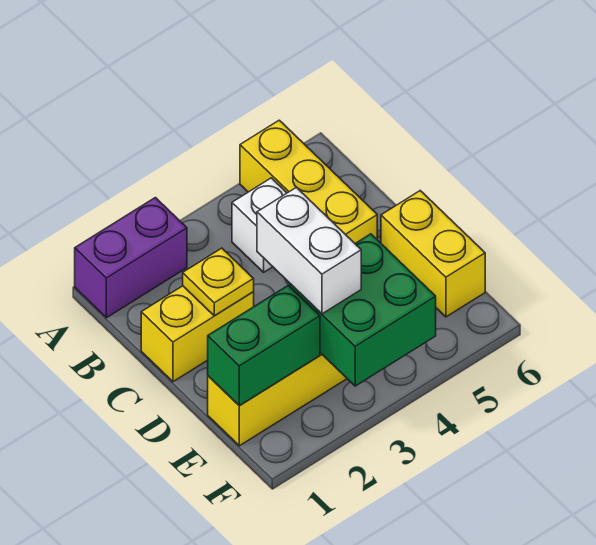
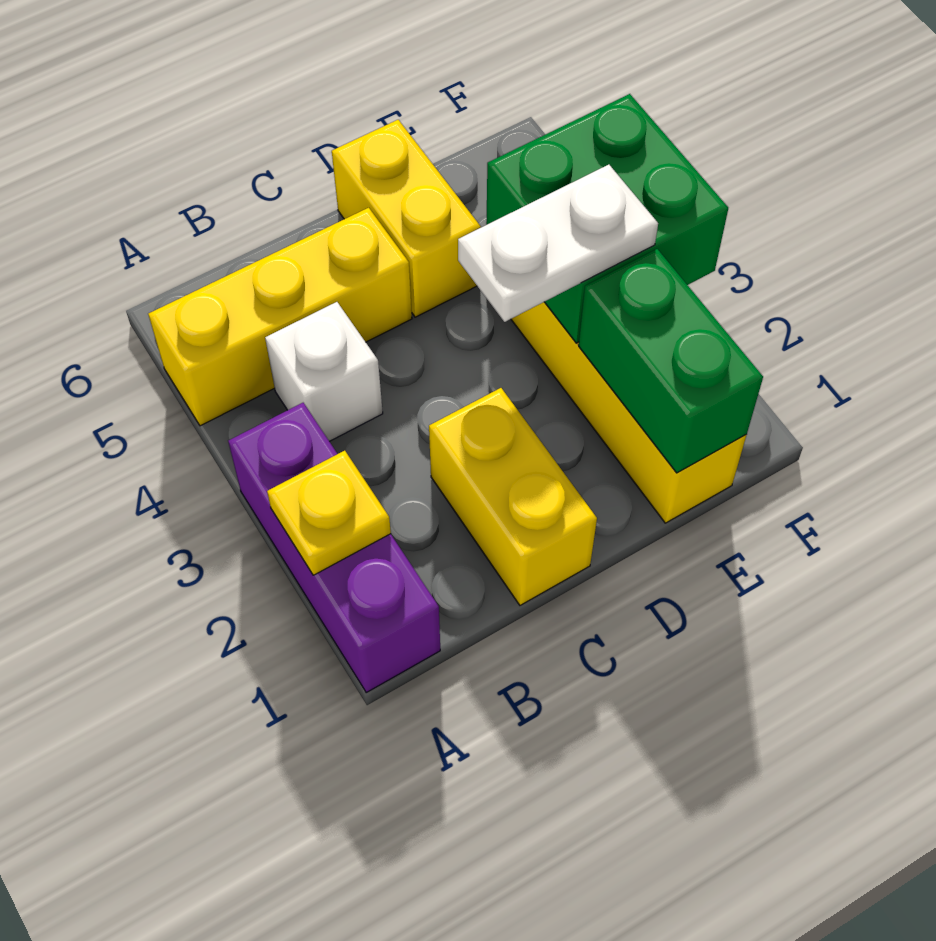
purple 1x2 brick [75,198,187,318] -> purple 1x3 brick [228,403,440,692]
yellow 1x1 plate [183,248,254,316] -> yellow 1x1 plate moved to [267,451,391,575]
white 1x2 brick [257,187,361,314] -> white 1x2 plate [458,165,658,322]
yellow 1x2 brick [381,191,485,317] -> yellow 1x2 brick turned to [332,120,481,317]

